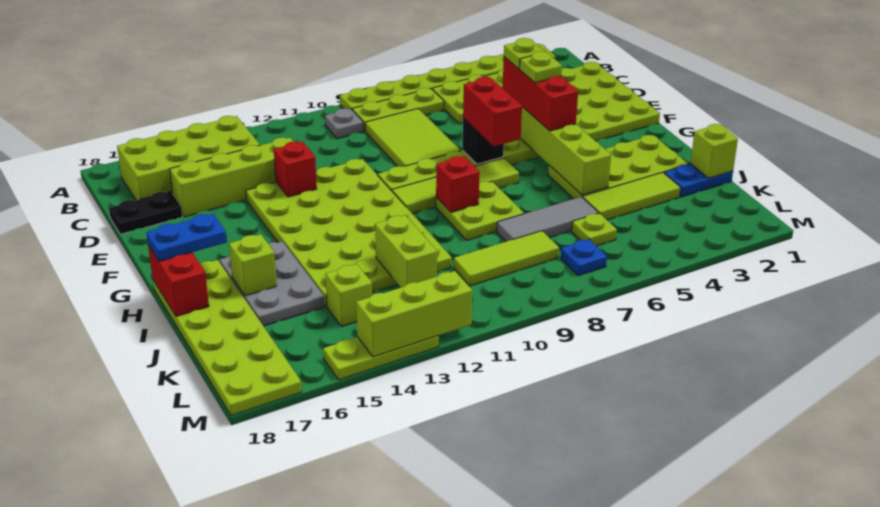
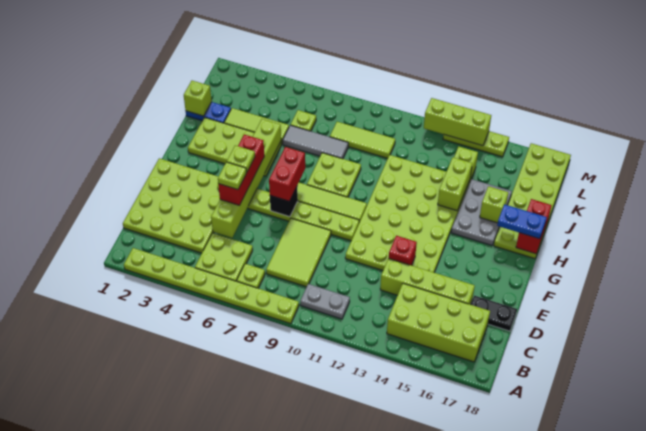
lime 1x3 plate [352,88,444,131] -> lime 1x1 plate [237,264,265,288]
grey 1x1 plate [325,108,364,139] -> grey 1x2 plate [300,284,350,319]
red 1x1 brick [436,156,480,212] -> none
lime 1x2 brick [375,215,437,287] -> lime 1x2 brick moved to [438,157,472,211]
blue 1x1 plate [561,239,607,276] -> none

